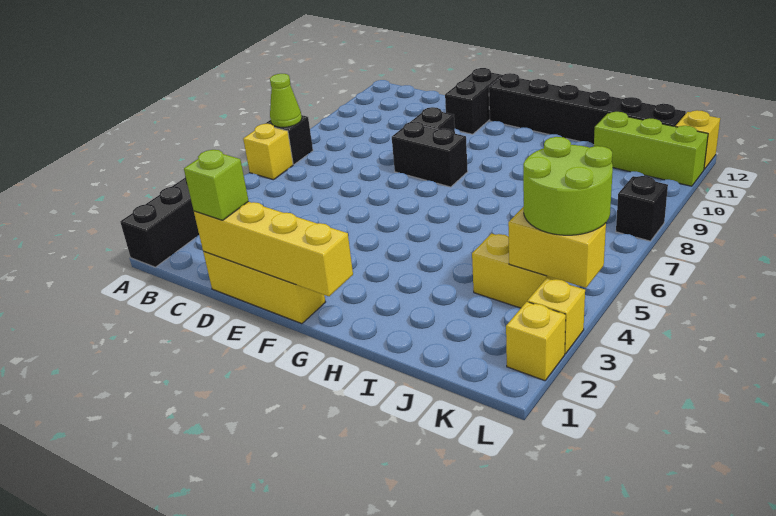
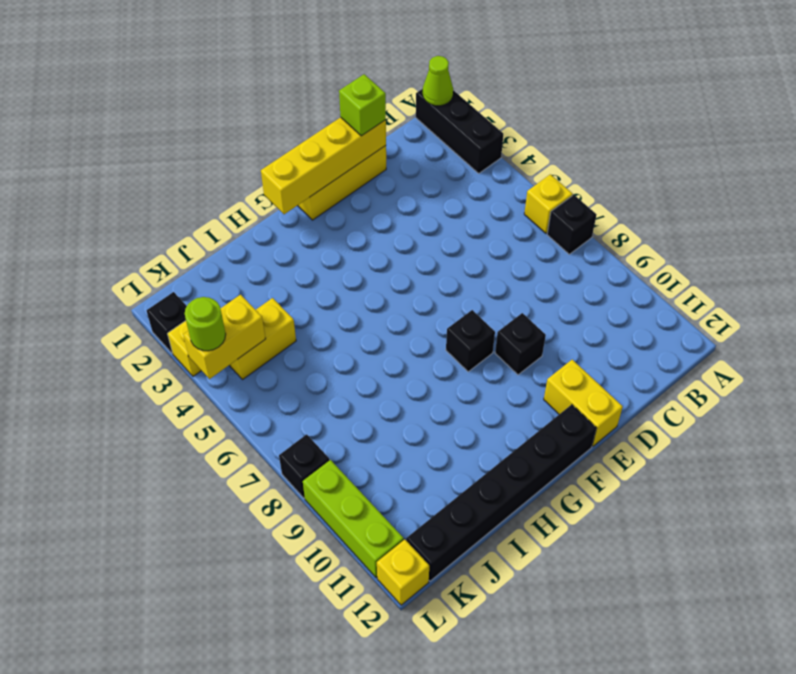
lime 1x1 cone [270,74,302,127] -> lime 1x1 cone moved to [423,56,453,106]
black 1x2 brick [392,122,468,187] -> black 1x1 brick [446,310,495,372]
black 1x2 brick [445,68,501,134] -> yellow 1x2 brick [544,360,623,446]
lime 1x3 brick [594,112,708,186] -> lime 1x3 brick turned to [303,460,404,578]
lime 2x2 round brick [523,137,613,235] -> lime 1x1 round brick [185,297,226,351]
yellow 1x1 brick [506,302,566,381] -> black 1x1 brick [146,292,187,353]

